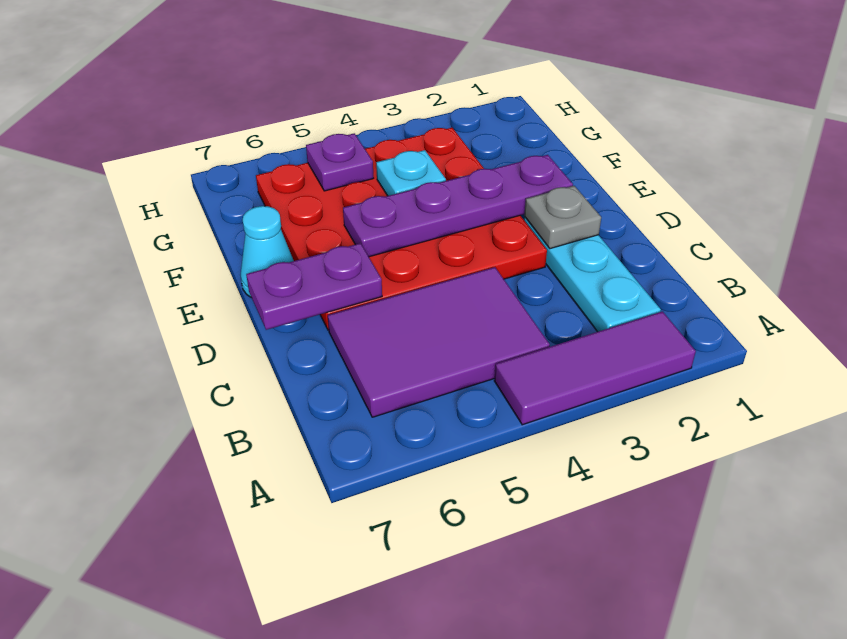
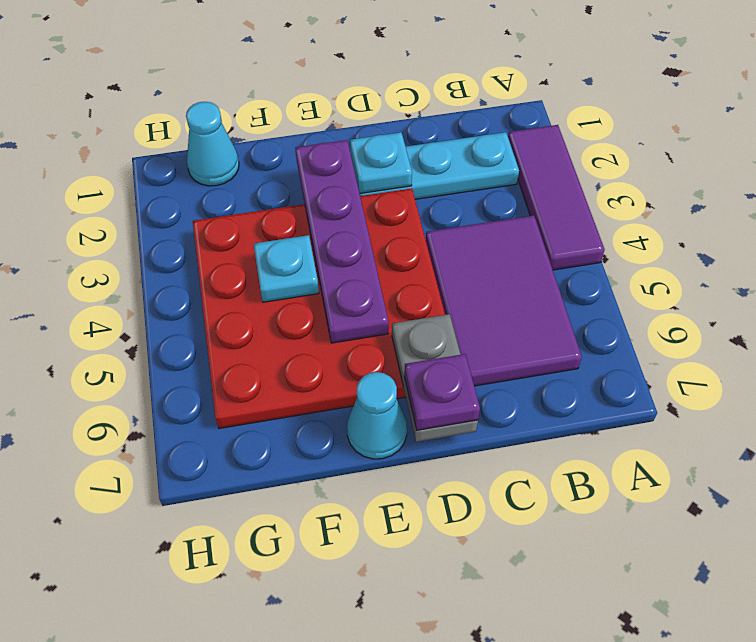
grey 1x1 plate [524,186,601,249] -> cyan 1x1 plate [350,132,412,193]
purple 1x2 plate [246,243,382,330] -> grey 1x2 plate [392,314,478,442]
none -> cyan 1x1 cone [186,102,239,186]
purple 1x1 plate [306,133,374,191] -> purple 1x1 plate moved to [404,354,480,430]

